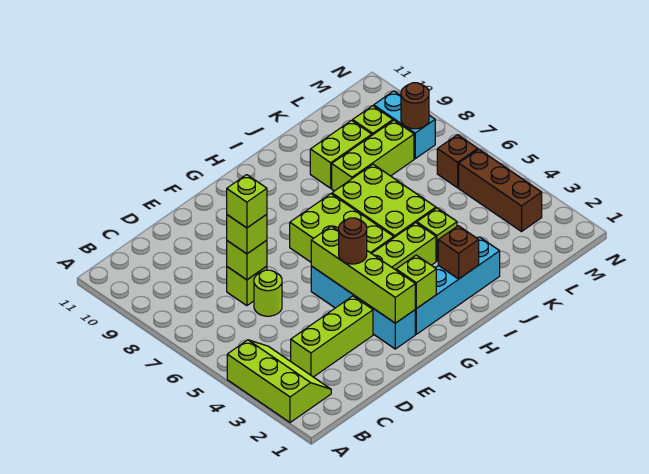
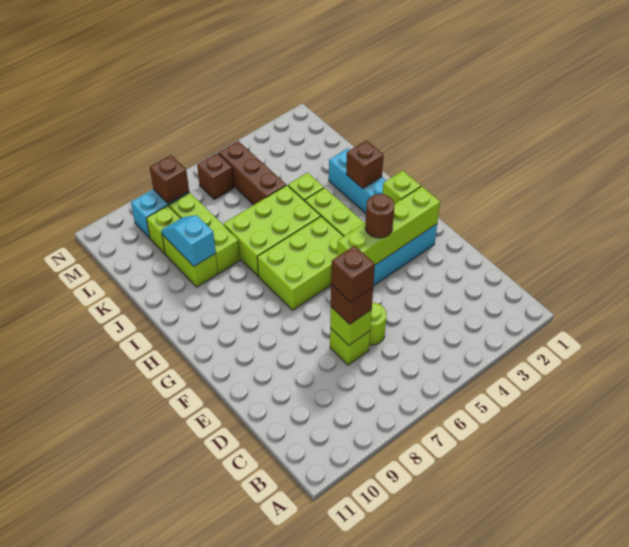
lime 2x3 slope [227,340,331,422] -> none
lime 1x3 brick [291,296,373,377] -> none
lime 1x1 brick [227,214,267,254] -> brown 1x1 brick [331,284,373,324]
lime 1x1 brick [227,175,267,228] -> brown 1x1 brick [331,246,375,302]
none -> cyan 1x2 slope [161,215,216,266]
brown 1x3 brick [459,149,542,232] -> brown 1x3 brick turned to [218,141,286,205]
brown 1x1 round brick [401,83,429,129] -> brown 1x1 brick [150,155,189,204]

